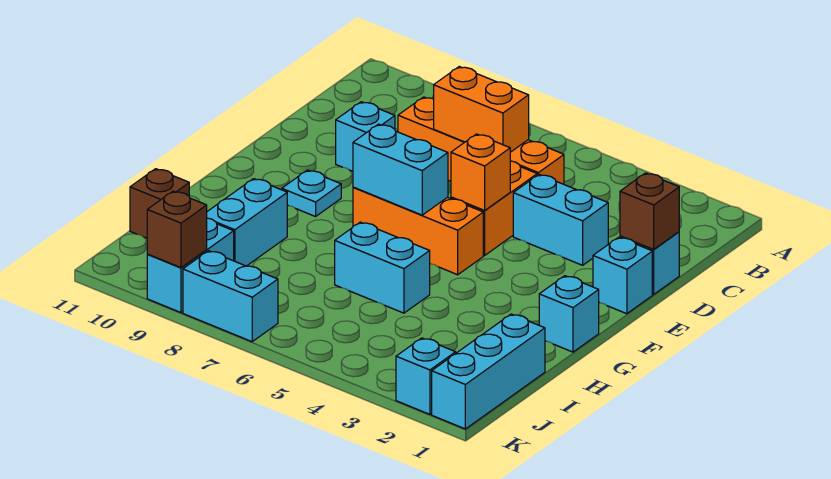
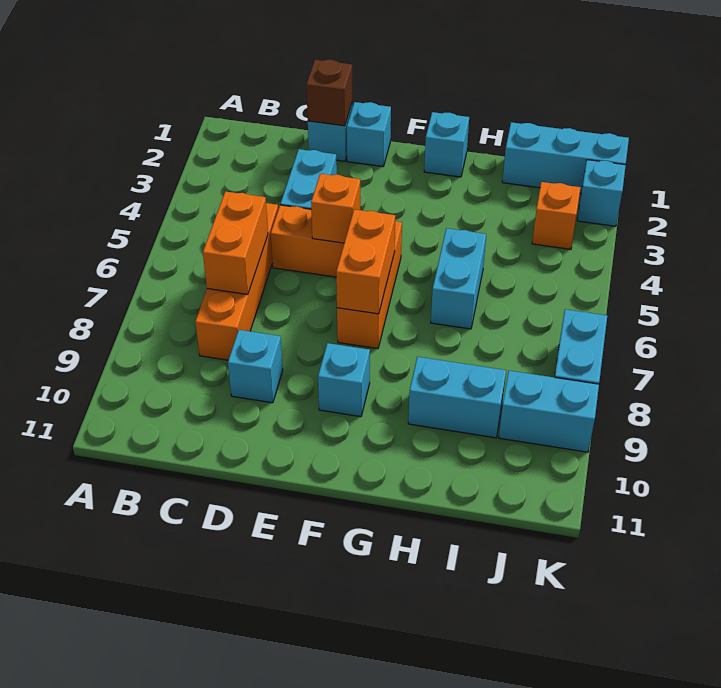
cyan 1x2 brick [353,124,448,215] -> orange 1x2 brick [336,209,395,314]
cyan 1x1 plate [282,170,341,217] -> cyan 1x1 brick [318,343,370,417]
brown 1x1 brick [130,169,189,238] -> none
none -> orange 1x1 brick [532,182,581,249]
brown 1x1 brick [147,191,207,268] -> none

